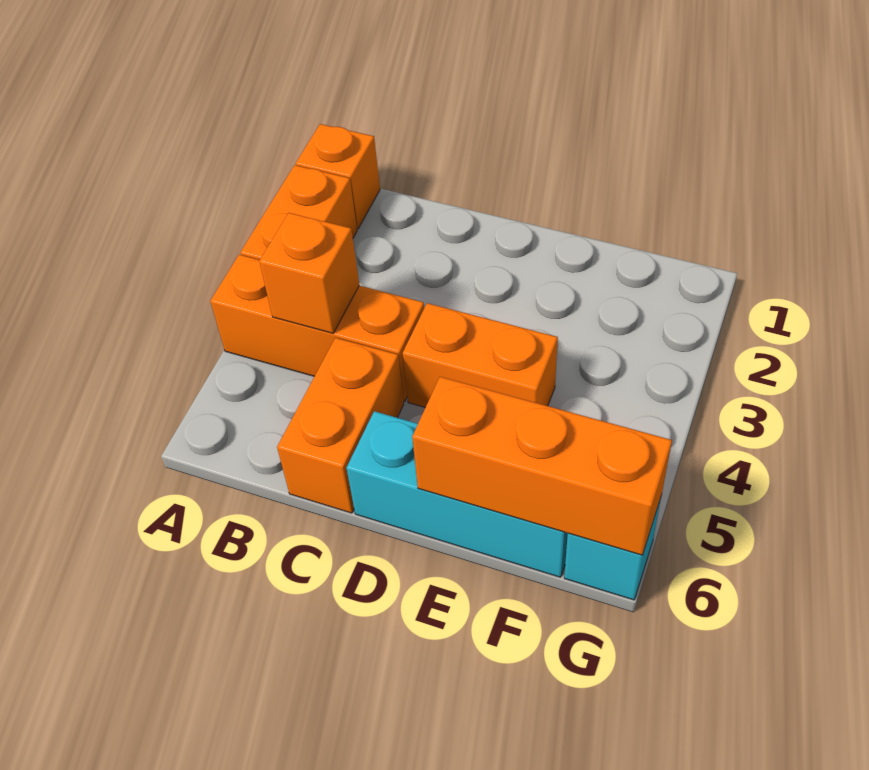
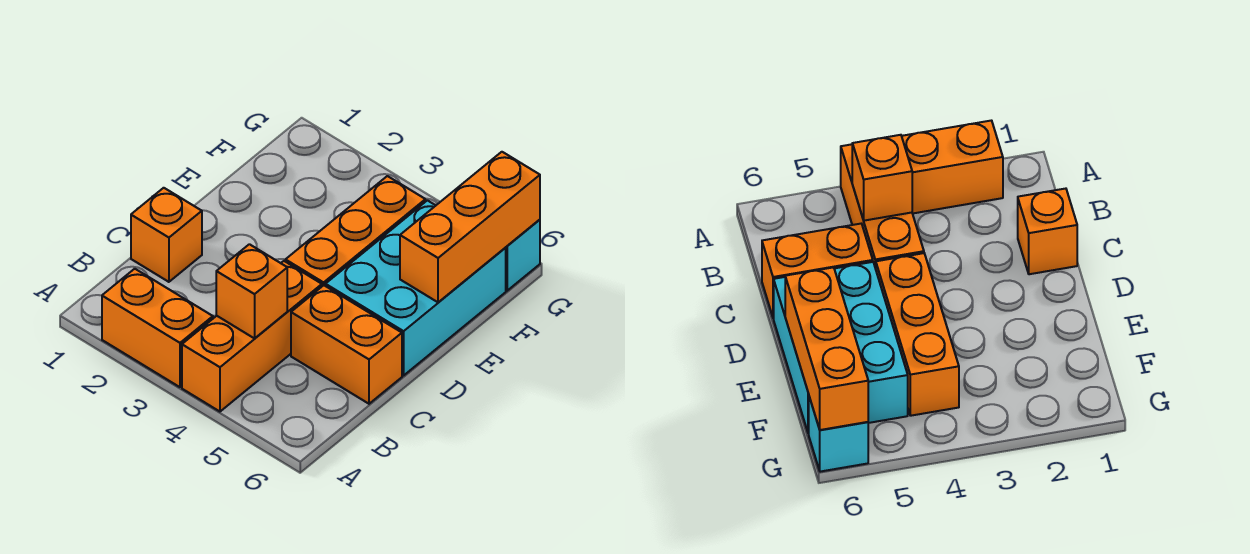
orange 1x1 brick [296,124,380,229] -> orange 1x1 brick moved to [131,188,202,282]
orange 1x2 brick [403,303,558,408] -> orange 1x3 brick [285,176,425,286]
cyan 1x3 brick [347,411,568,577] -> cyan 2x3 brick [326,200,506,375]

